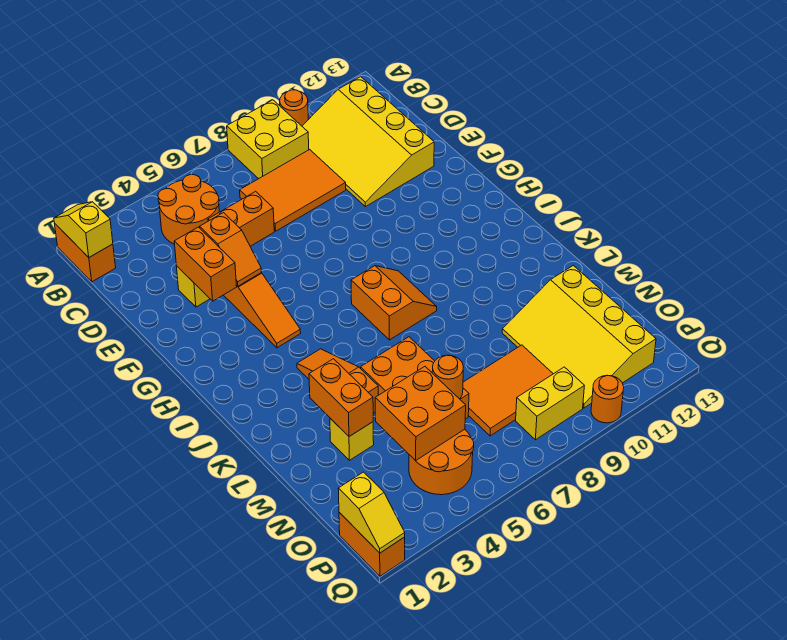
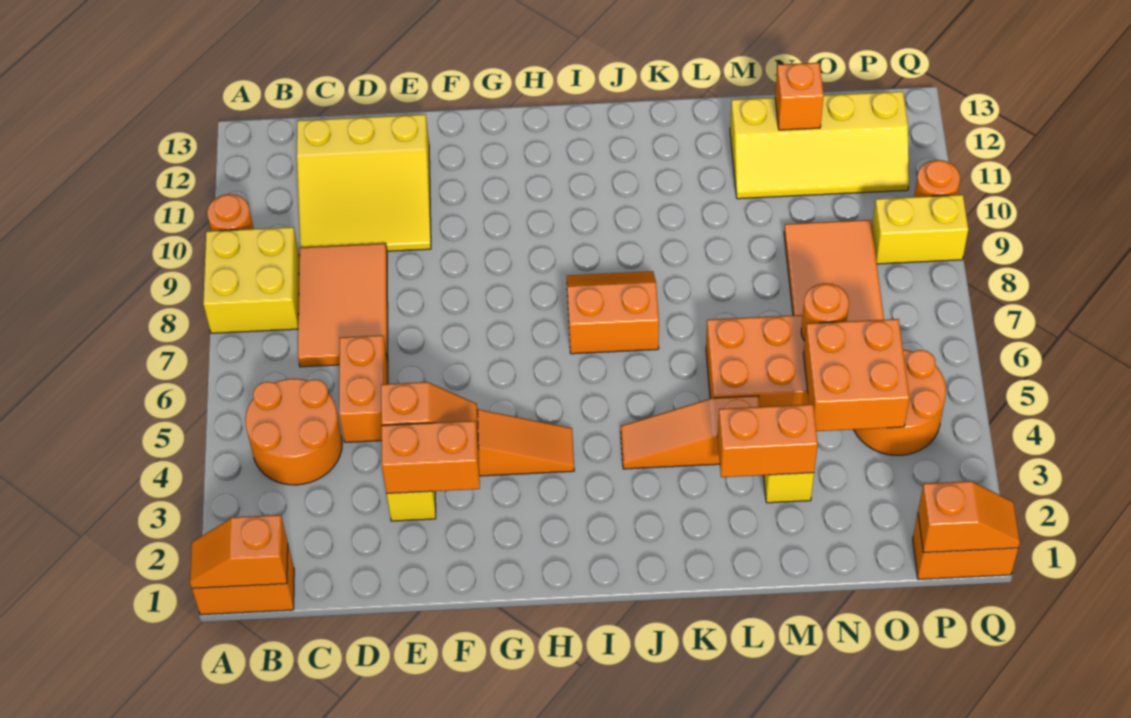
yellow 1x2 slope [54,202,113,257] -> orange 1x2 slope [190,515,288,588]
yellow 3x4 slope [302,77,434,207] -> yellow 3x3 slope [297,114,431,251]
yellow 3x4 slope [502,265,656,408] -> yellow 2x4 slope [730,91,909,199]
none -> orange 1x1 brick [775,63,824,130]
yellow 1x2 slope [338,472,405,553] -> orange 1x2 slope [918,481,1020,553]
yellow 1x2 brick [516,367,584,440] -> yellow 1x2 brick turned to [872,195,968,264]

